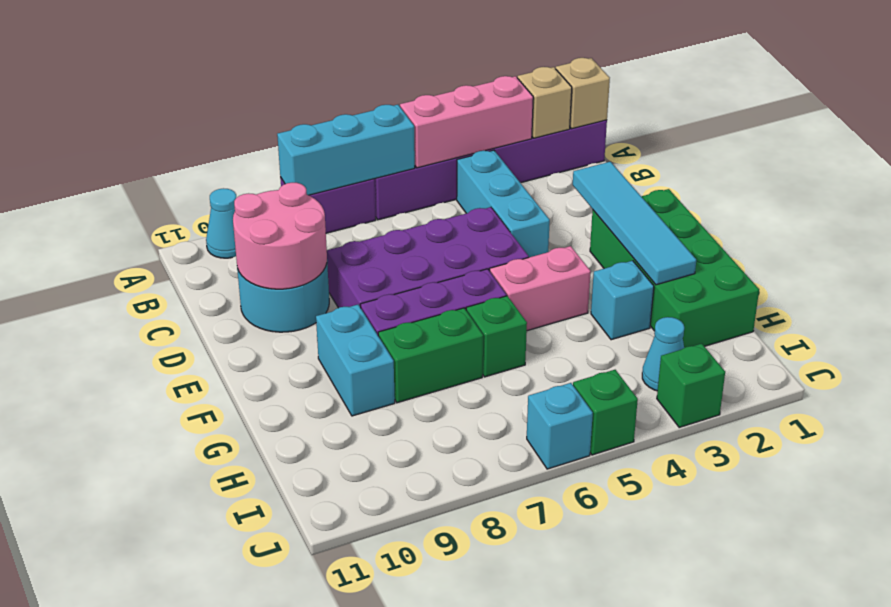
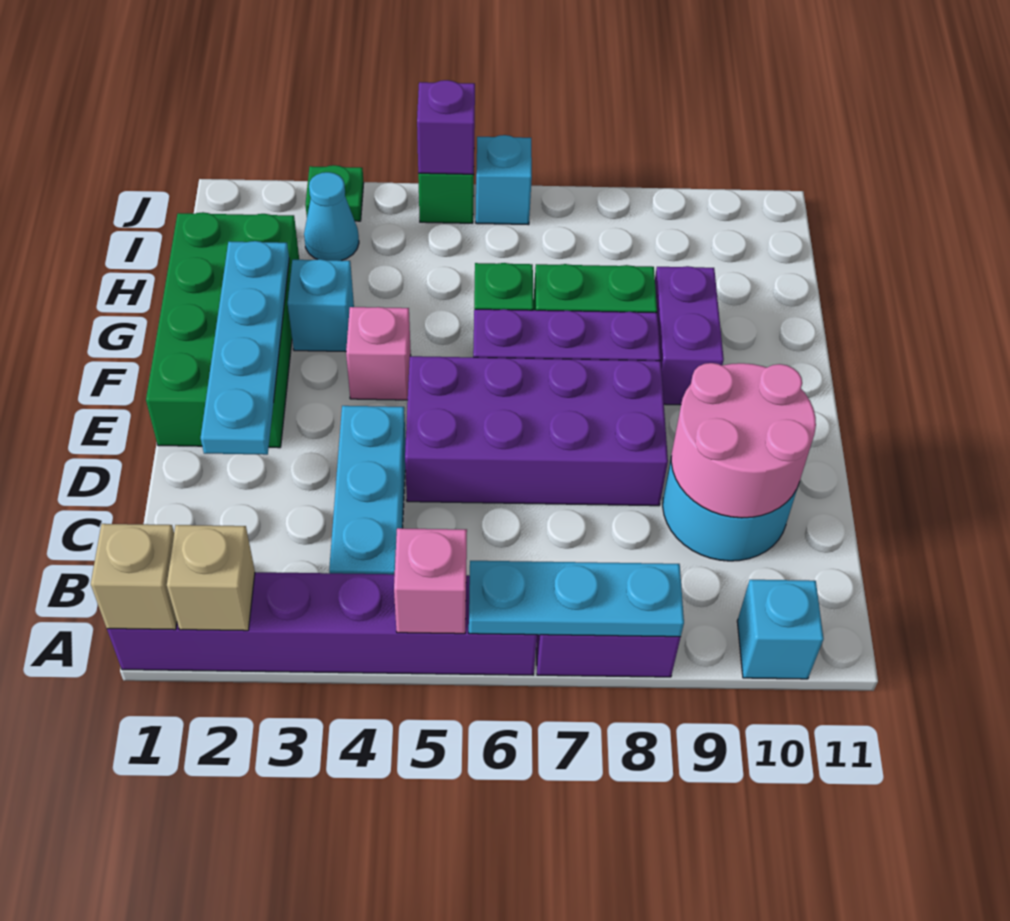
pink 1x3 brick [400,76,533,168] -> pink 1x1 brick [394,528,467,634]
cyan 1x3 brick [277,105,415,195] -> cyan 1x3 plate [469,561,684,637]
cyan 1x1 cone [206,188,236,258] -> cyan 1x1 brick [737,580,824,679]
cyan 1x4 tile [573,162,696,285] -> cyan 1x4 plate [201,241,289,455]
pink 1x2 brick [490,246,591,331] -> pink 1x1 brick [346,307,411,400]
cyan 1x2 brick [316,305,395,416] -> purple 1x2 brick [655,266,724,405]
green 1x1 brick [657,344,725,427] -> green 1x1 plate [305,165,364,221]
none -> purple 1x1 brick [417,80,475,174]

